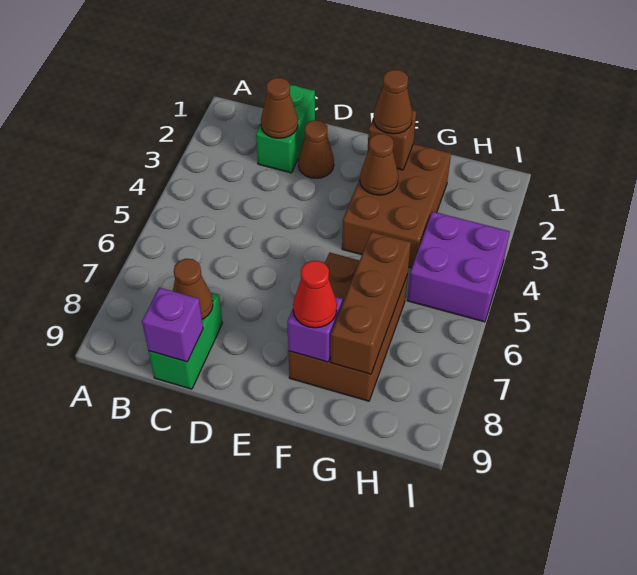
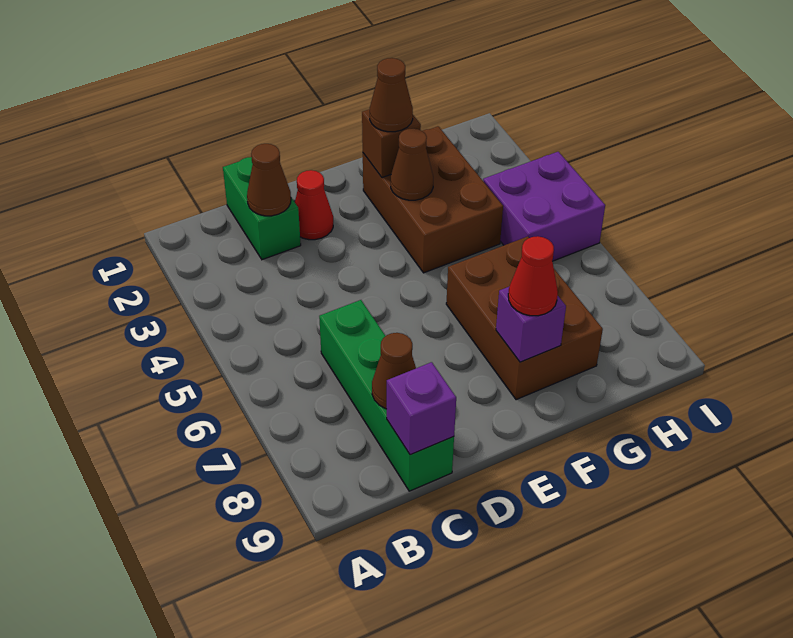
green 1x2 brick [149,293,222,389] -> green 1x4 brick [319,300,454,491]
brown 1x1 cone [298,120,334,178] -> red 1x1 cone [295,170,333,240]
brown 1x3 brick [331,232,411,374] -> none

